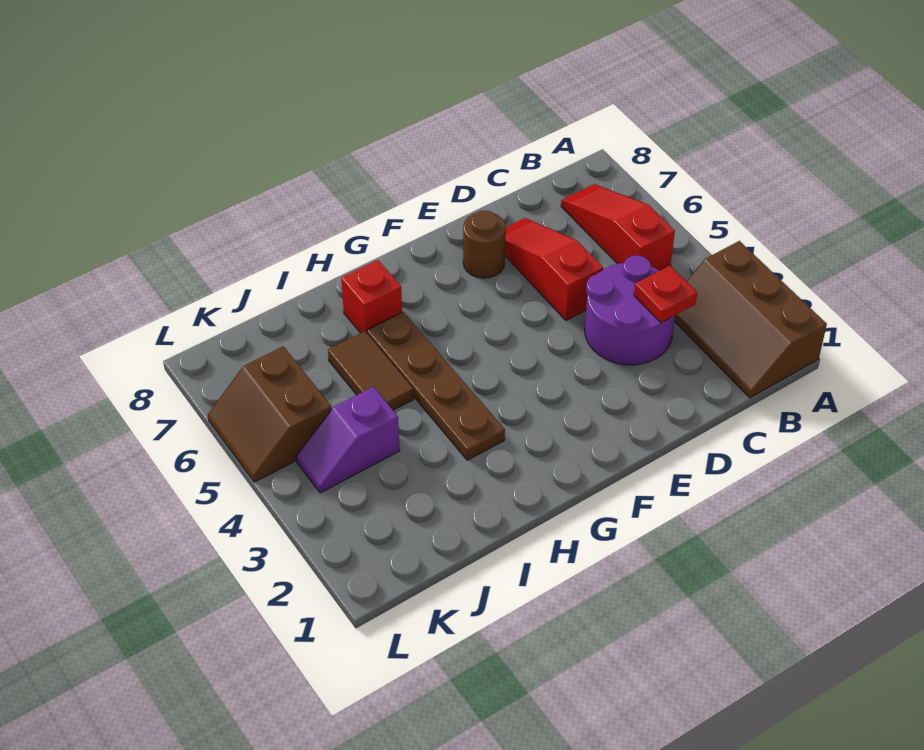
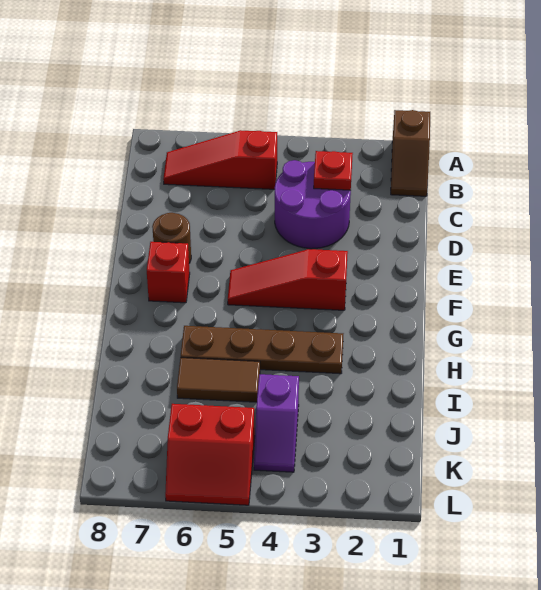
brown 2x3 slope [674,241,827,398] -> brown 1x2 slope [391,110,430,196]
red 1x3 slope [505,218,603,320] -> red 1x3 slope moved to [228,249,348,310]
red 1x1 brick [341,260,402,333] -> red 1x1 brick moved to [147,242,190,303]
brown 2x2 slope [208,346,332,482] -> red 2x2 slope [165,404,255,505]

